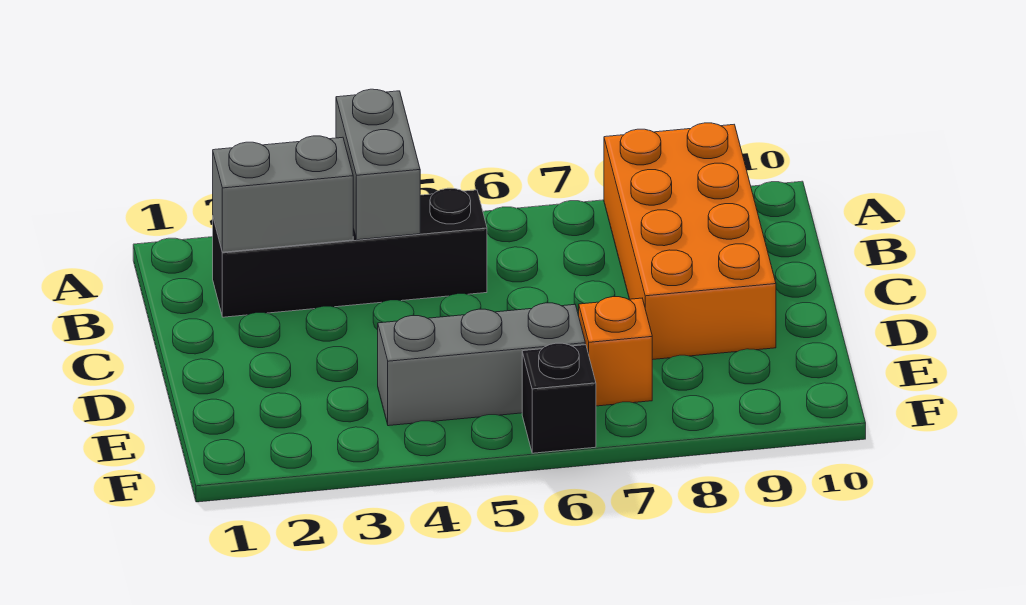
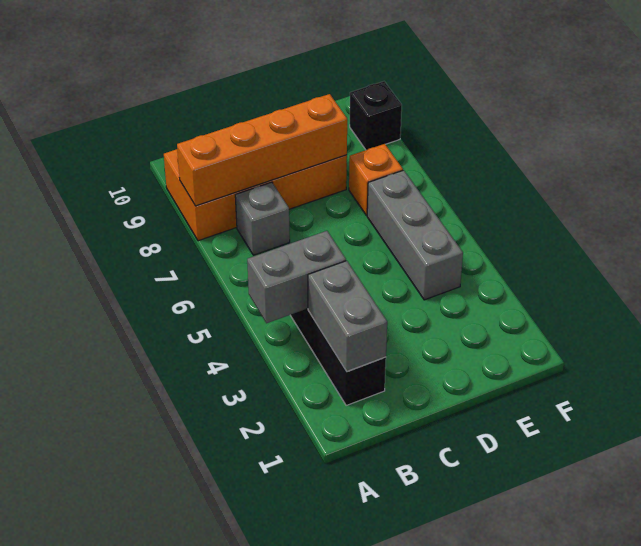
none -> orange 1x4 brick [177,94,347,206]
none -> grey 1x1 brick [235,182,290,255]
black 1x1 brick [522,343,596,453] -> black 1x1 brick moved to [350,81,402,150]

